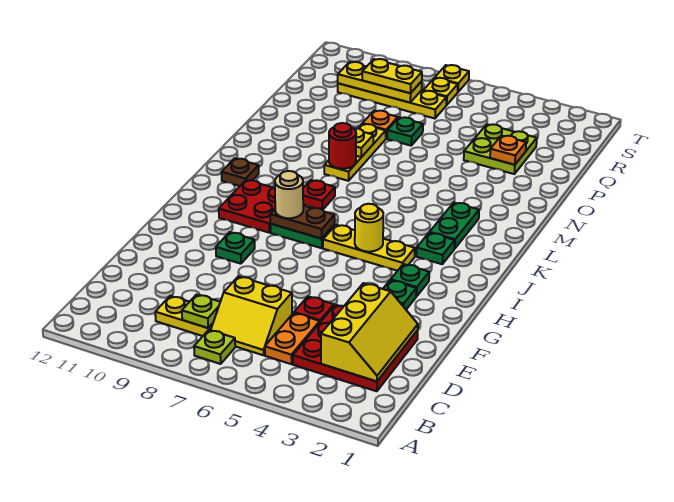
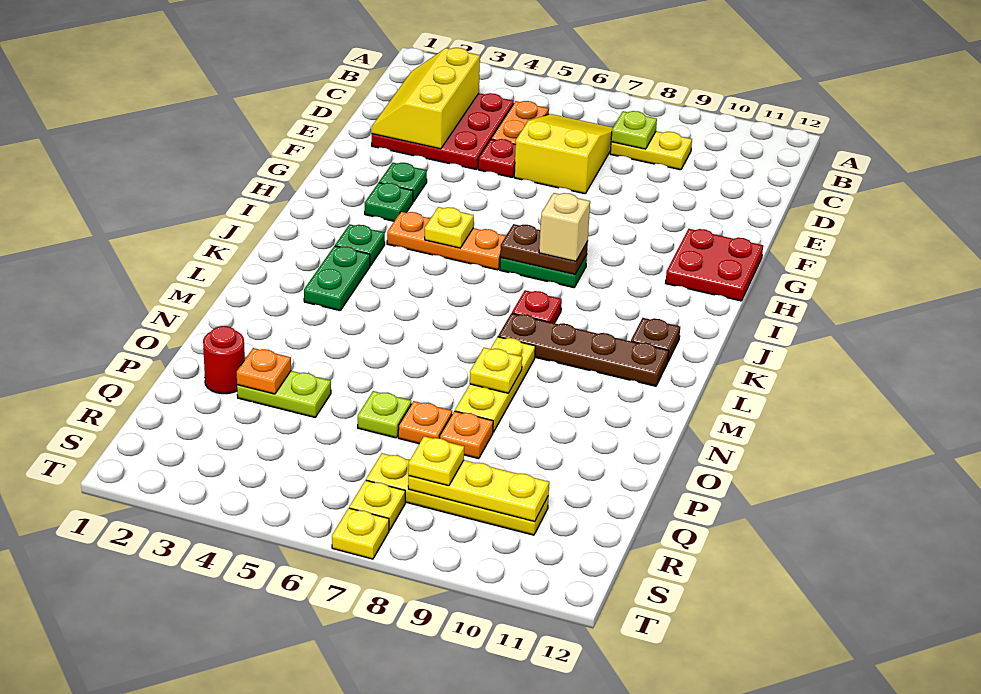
lime 1x1 plate [194,330,235,364] -> lime 1x1 plate moved to [358,391,411,438]
yellow 2x2 slope [211,276,292,355] -> yellow 2x3 slope [514,114,613,194]
green 1x1 plate [216,232,255,264] -> none
yellow 1x3 plate [323,225,415,271] -> orange 1x3 plate [387,212,506,270]
yellow 1x1 round brick [355,204,383,252] -> yellow 1x1 plate [425,207,474,248]
tan 1x1 round brick [275,171,303,218] -> tan 1x1 brick [539,193,590,261]
red 2x2 plate [219,180,275,233] -> red 2x2 plate moved to [666,229,763,301]
none -> brown 1x4 plate [498,313,669,386]
red 1x1 round brick [329,123,356,169] -> red 1x1 round brick moved to [203,326,245,394]
lime 2x2 plate [464,124,537,174] -> lime 1x2 plate [237,371,331,417]
green 1x1 plate [387,117,423,146] -> orange 1x1 plate [398,401,452,444]
yellow 1x2 plate [362,59,422,93] -> yellow 1x1 plate [408,436,464,486]

